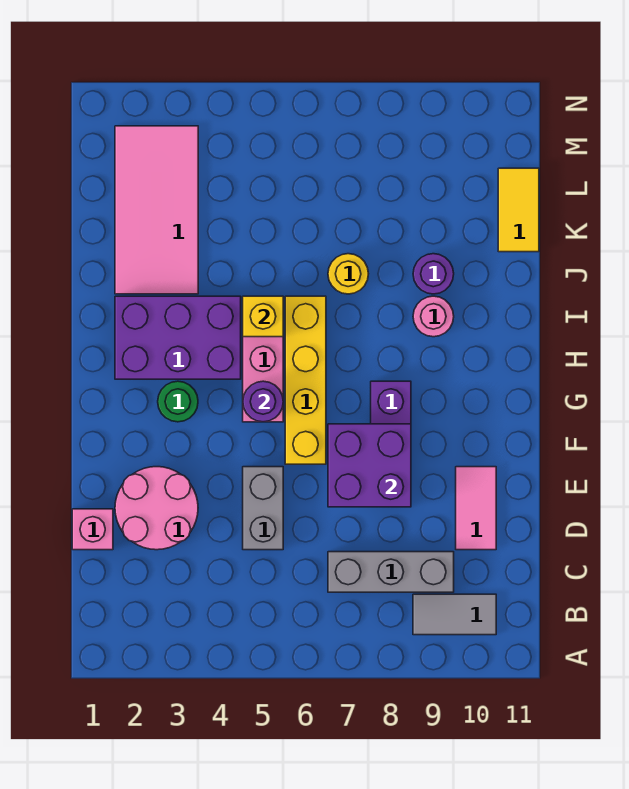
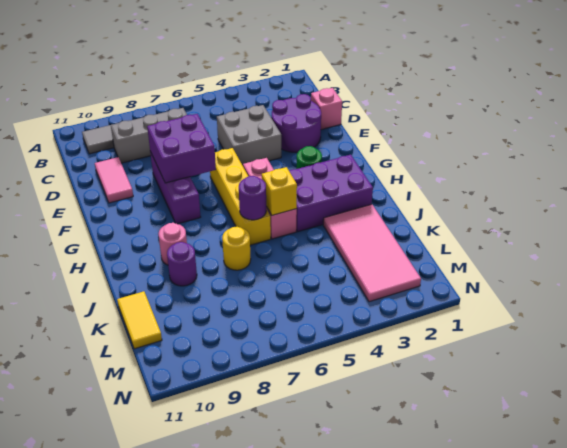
pink 2x2 round brick [115,467,198,550] -> purple 2x2 round brick [272,94,321,152]
grey 1x2 brick [243,467,283,550] -> grey 2x2 brick [217,105,281,166]
purple 1x1 round brick [243,381,283,422] -> purple 1x1 round brick moved to [239,176,266,220]

